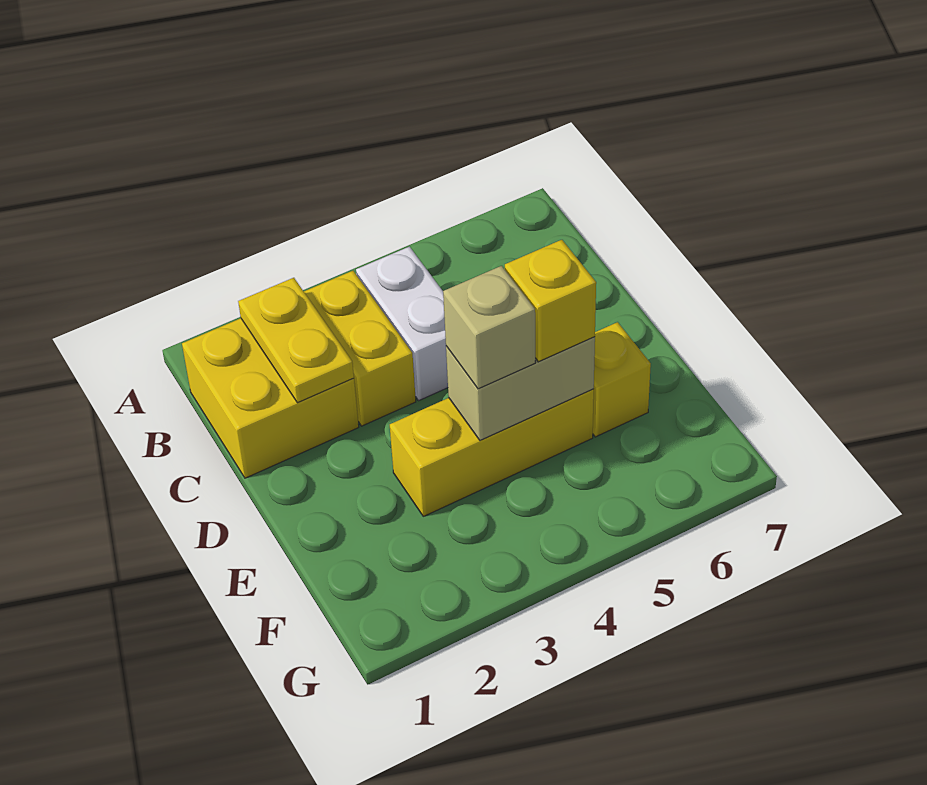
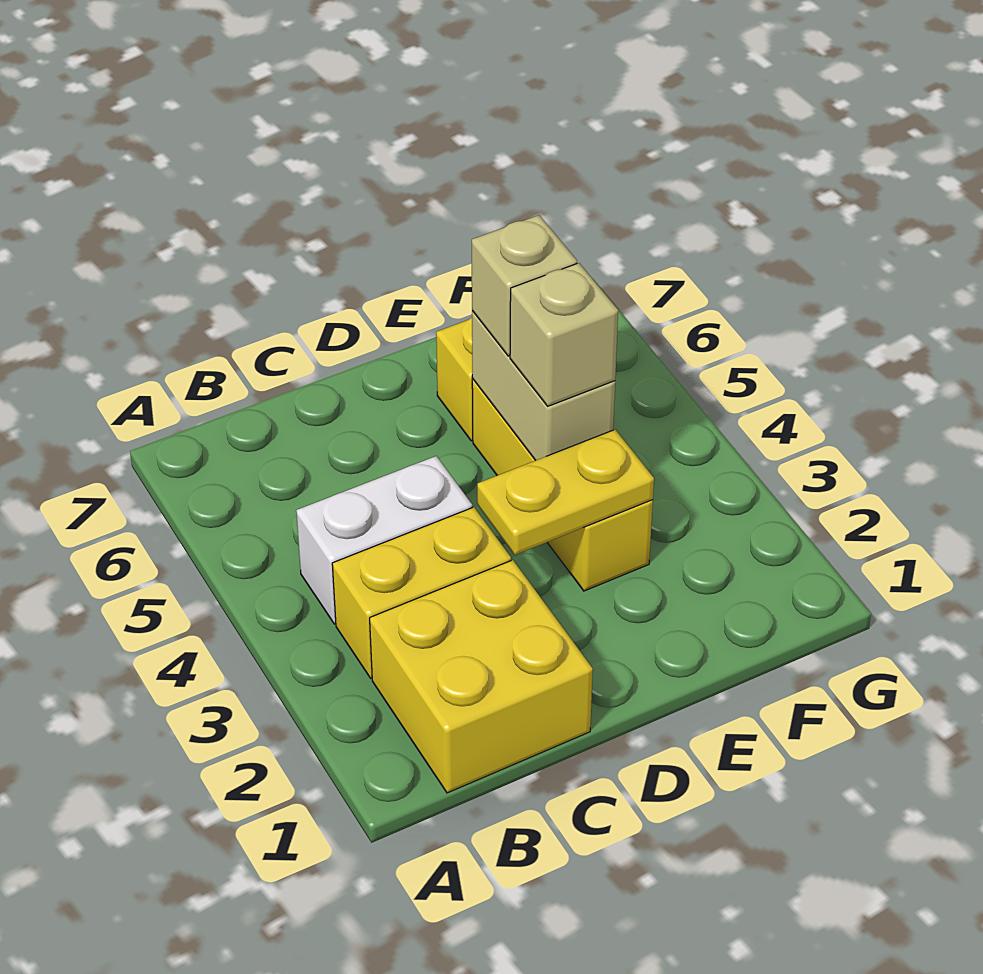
yellow 1x2 plate [238,278,354,403] -> yellow 1x2 plate moved to [477,430,654,555]
yellow 1x1 brick [505,240,596,362] -> tan 1x1 brick [472,215,577,356]

